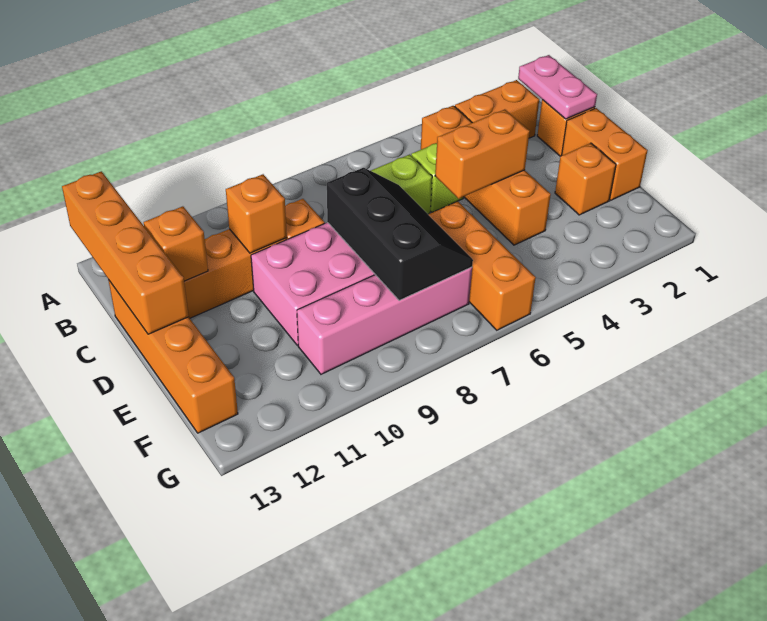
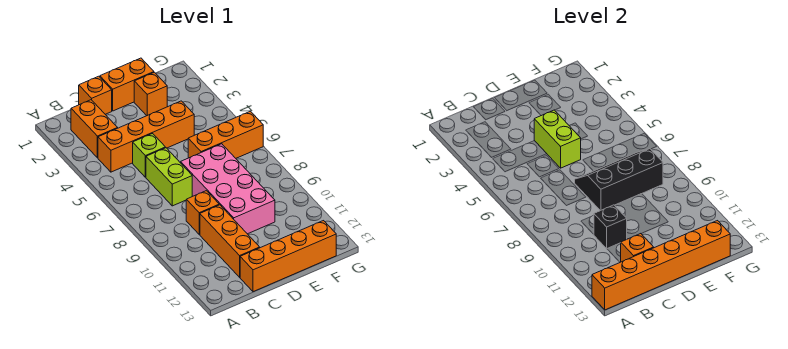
orange 1x4 brick [62,171,189,334] -> orange 1x6 brick [592,221,730,310]
pink 1x2 plate [518,55,597,119] -> none
orange 1x1 brick [226,174,287,253] -> black 1x1 brick [594,205,627,249]
orange 1x2 brick [435,109,530,199] -> lime 1x2 brick [534,110,581,168]
pink 1x4 brick [297,267,472,374] -> none

